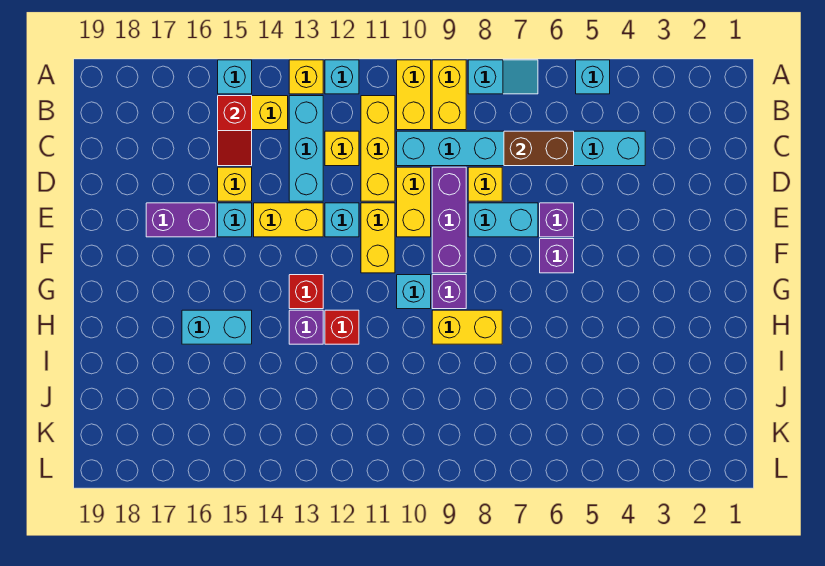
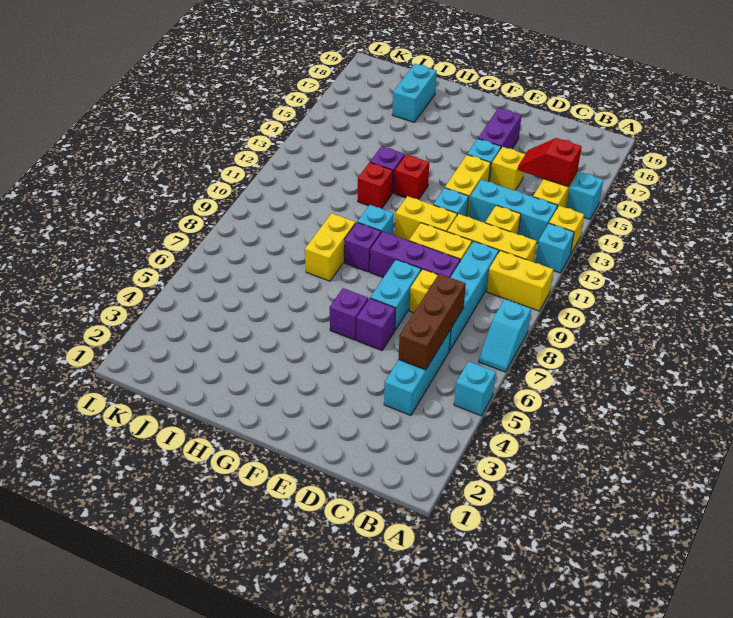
yellow 1x2 brick [432,60,466,130] -> none
brown 1x2 brick [504,131,574,166] -> brown 1x3 brick [399,274,466,370]
cyan 1x2 brick [182,310,252,344] -> cyan 1x2 brick moved to [392,64,437,122]

